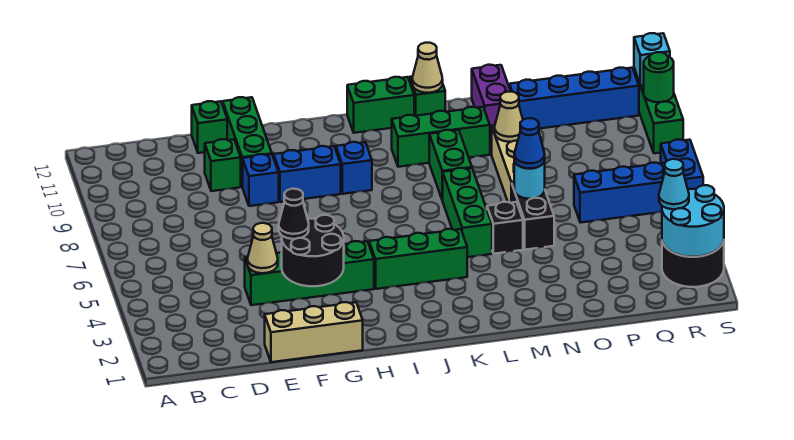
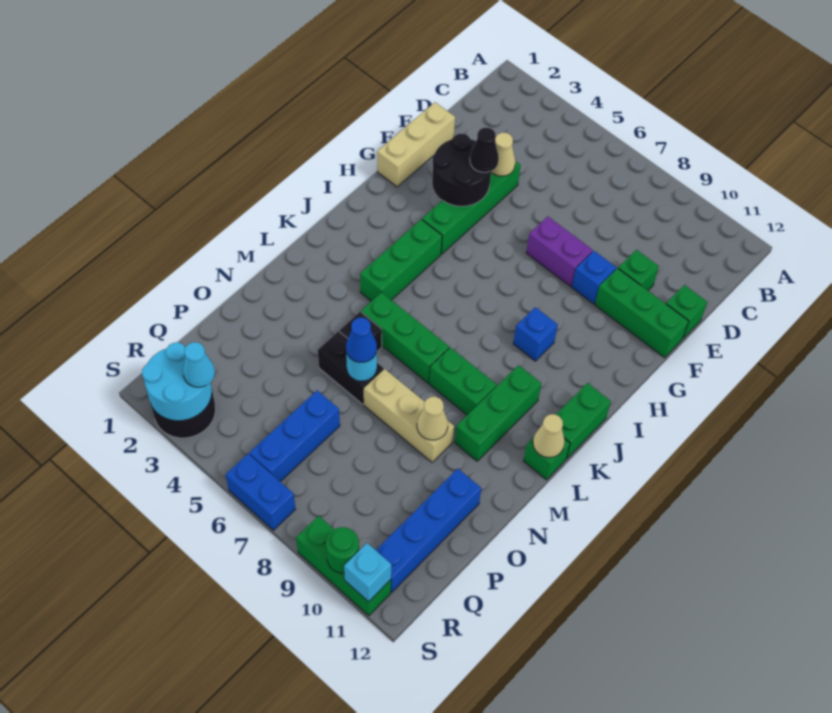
blue 1x2 brick [274,146,341,202] -> none
purple 1x2 brick [472,65,511,135] -> purple 1x2 brick moved to [526,216,593,286]

